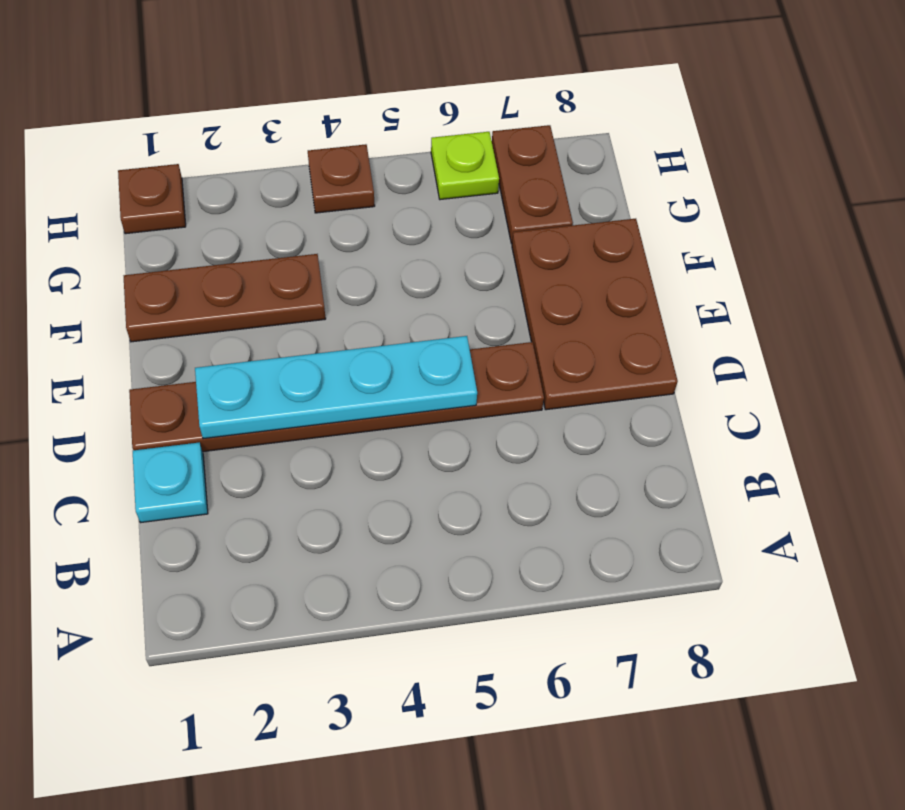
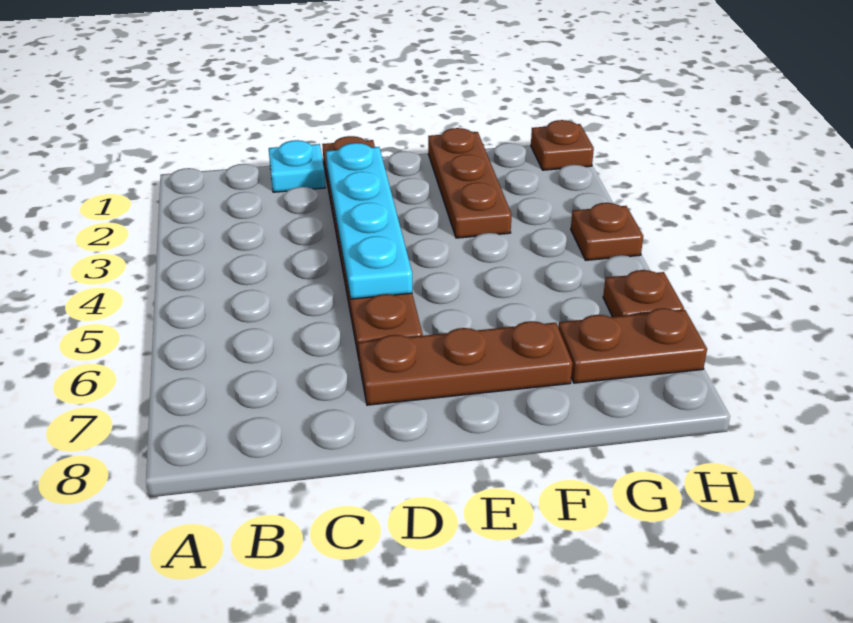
brown 2x3 plate [512,219,678,410] -> brown 1x3 plate [358,321,573,405]
lime 1x1 plate [431,132,499,200] -> brown 1x1 plate [603,270,684,317]

